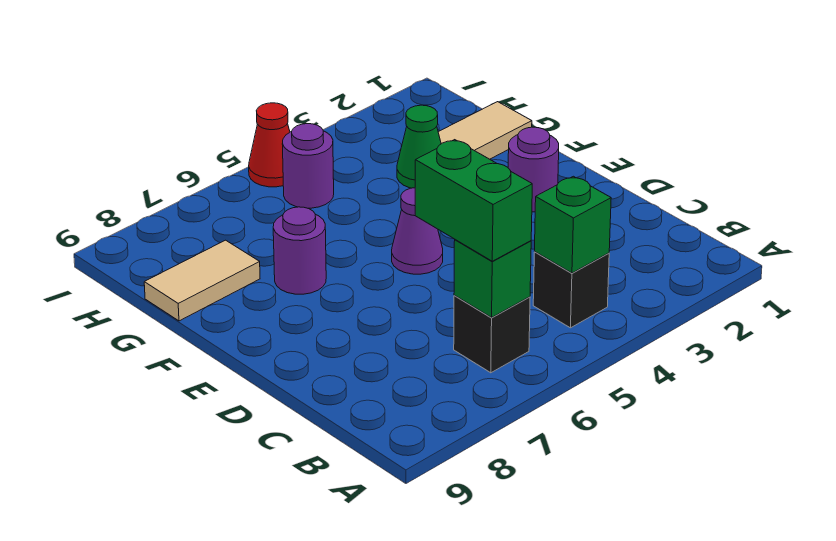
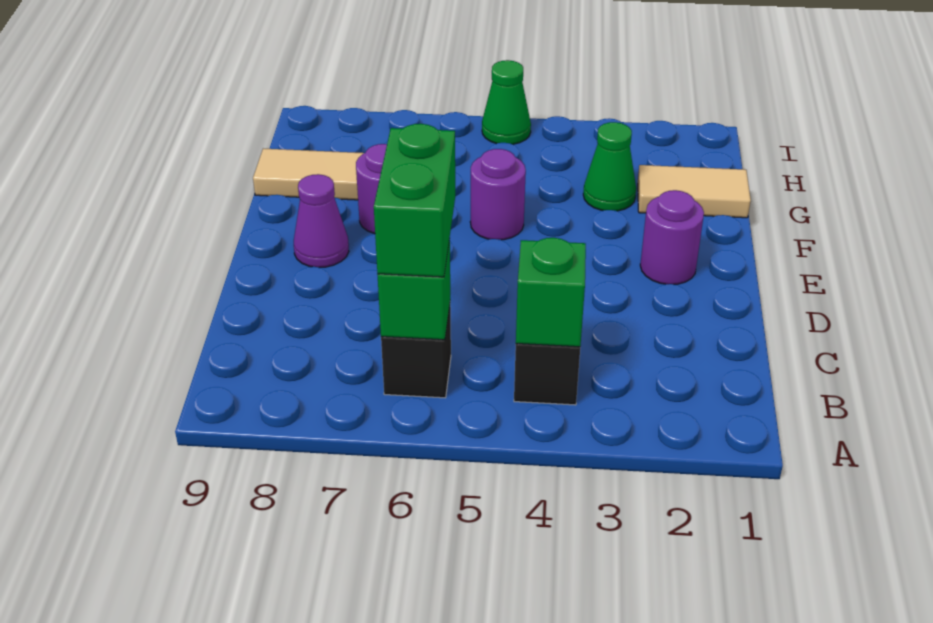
purple 1x1 cone [392,188,443,274] -> purple 1x1 cone moved to [294,174,349,268]
purple 1x1 round brick [282,124,334,208] -> purple 1x1 round brick moved to [470,149,526,240]
red 1x1 cone [249,103,290,187] -> green 1x1 cone [482,60,531,144]

